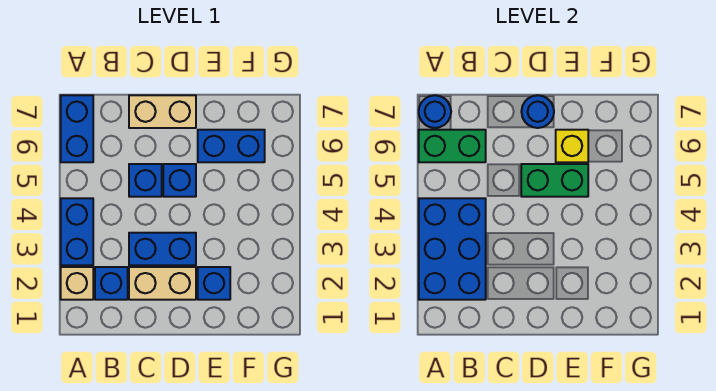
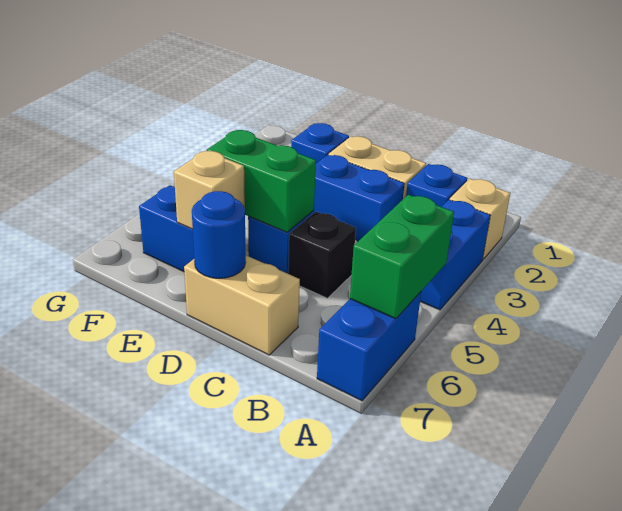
blue 2x3 brick [419,198,486,300] -> none
green 1x2 brick [419,130,486,162] -> green 1x2 brick turned to [350,195,454,319]
blue 1x1 round brick [419,95,451,128] -> none
blue 1x1 brick [129,164,162,197] -> black 1x1 brick [288,212,356,298]
yellow 1x1 brick [556,130,588,162] -> tan 1x1 brick [174,151,245,229]

